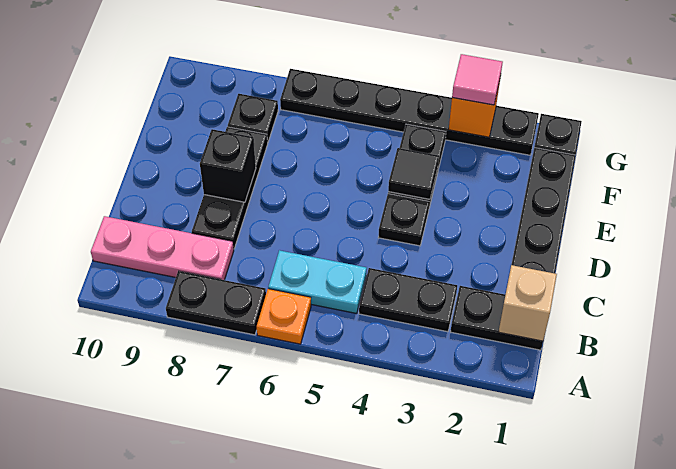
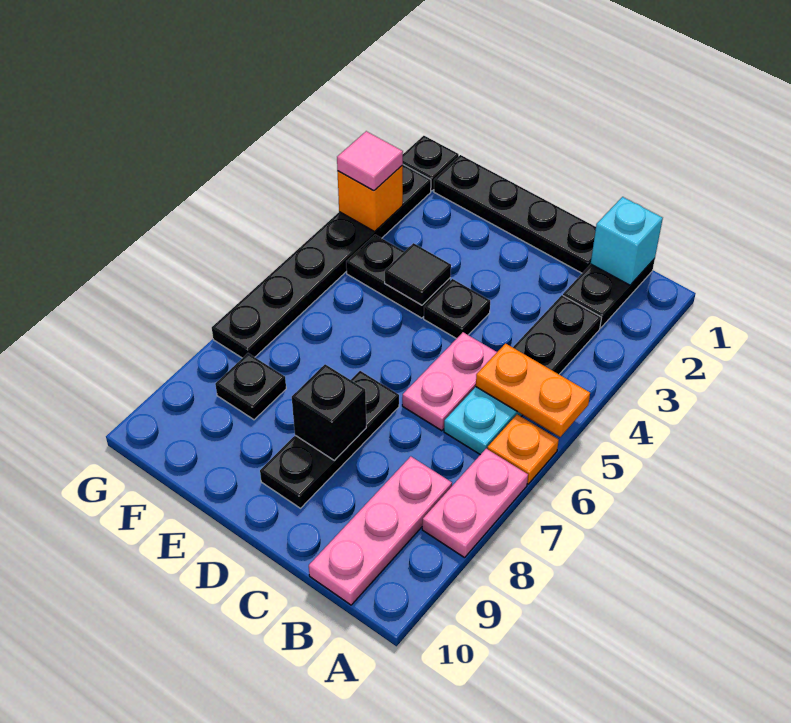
none -> orange 1x2 plate [476,343,590,437]
black 1x2 plate [166,271,266,335] -> pink 1x2 plate [422,449,528,558]
tan 1x1 brick [499,265,557,341] -> cyan 1x1 brick [591,197,663,285]
none -> pink 1x2 plate [402,332,497,431]
black 1x3 plate [192,127,268,248] -> black 1x3 plate turned to [260,371,399,508]

